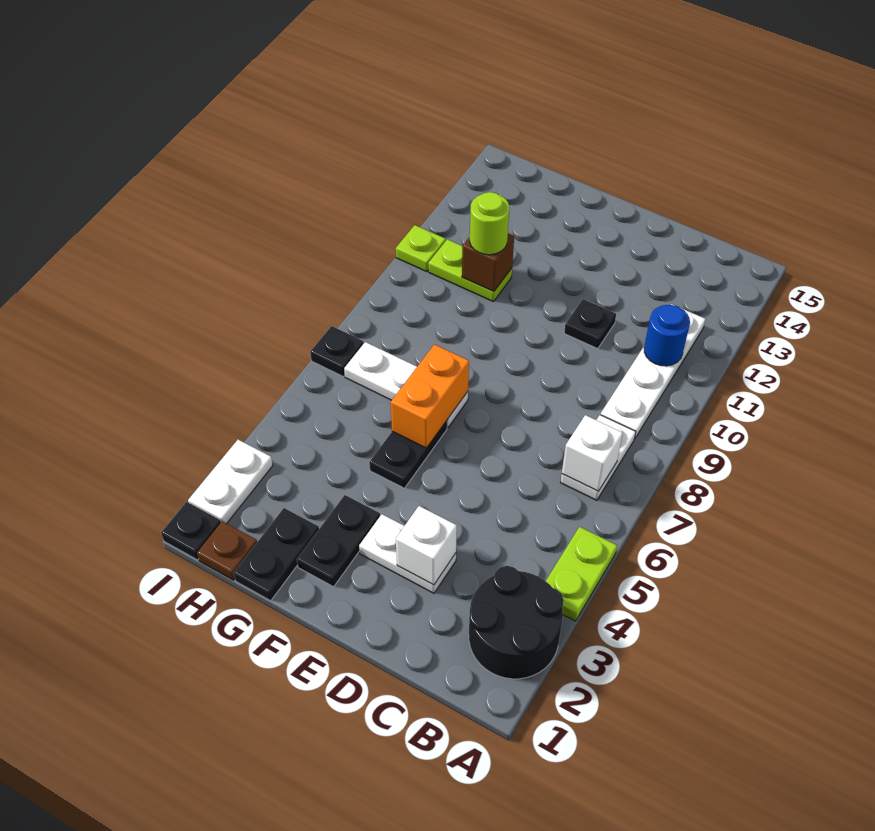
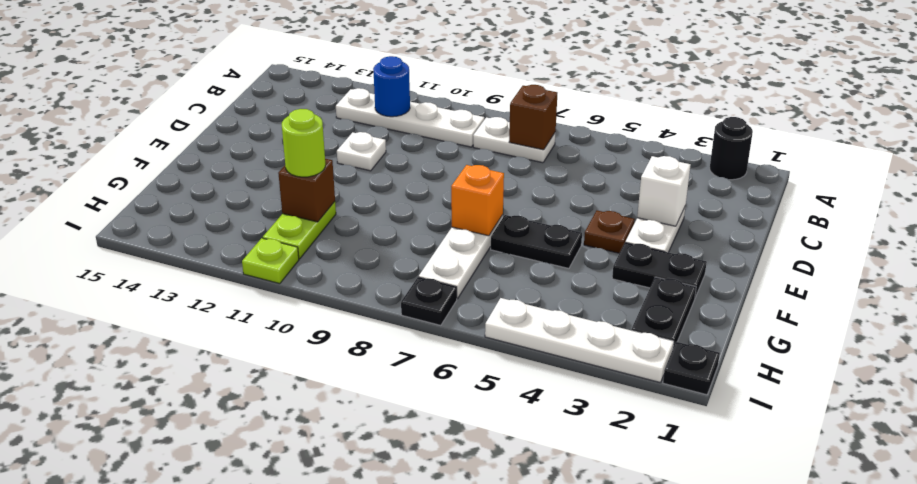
black 2x2 round brick [469,566,564,679] -> black 1x1 round brick [710,117,753,180]
lime 1x2 plate [546,527,617,621] -> none
white 1x1 brick [562,415,623,491] -> brown 1x1 brick [509,85,557,150]
black 1x1 plate [564,299,616,349] -> white 1x1 plate [337,132,386,171]
orange 1x2 brick [391,344,469,448] -> orange 1x1 brick [451,165,504,236]
black 1x2 plate [234,508,319,601] -> black 1x2 plate turned to [631,277,696,347]
brown 1x1 plate [197,521,257,580] -> brown 1x1 plate moved to [584,210,635,253]
white 1x2 plate [188,440,273,523] -> white 1x4 plate [485,298,674,383]

